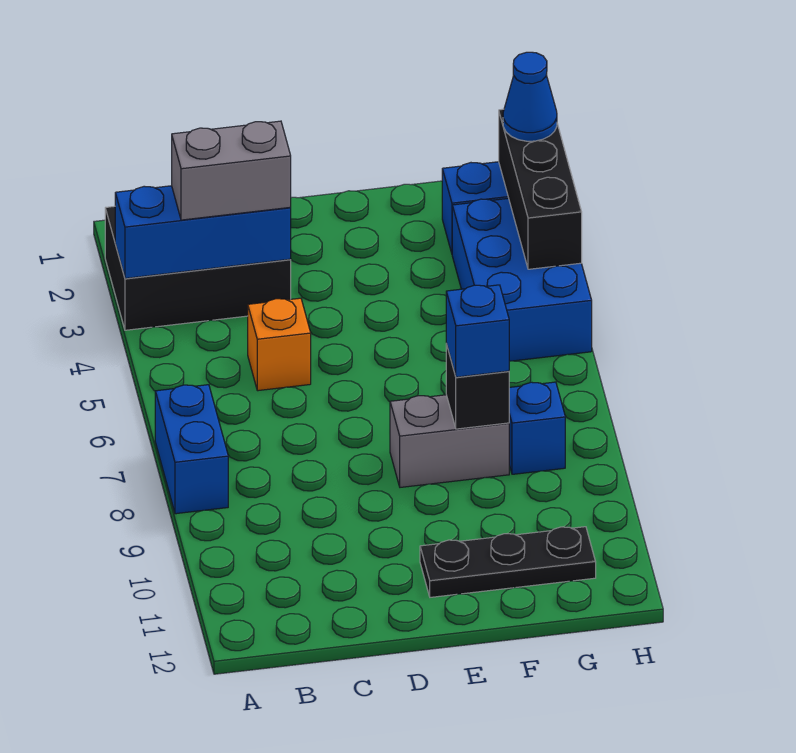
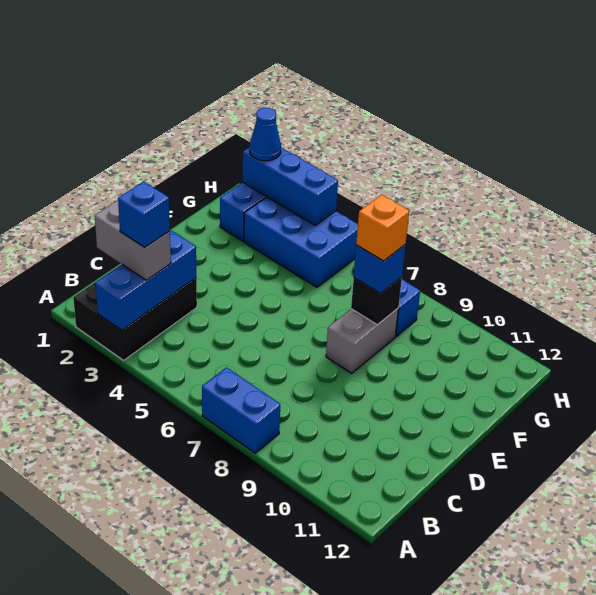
grey 1x2 brick [172,121,291,220] -> grey 1x2 brick turned to [95,200,171,280]
none -> blue 1x1 brick [118,181,170,247]
orange 1x1 brick [248,298,311,391] -> orange 1x1 brick moved to [356,195,409,261]
black 1x3 plate [420,527,596,597] -> none
black 1x3 brick [499,109,582,269] -> blue 1x3 brick [243,147,338,225]

